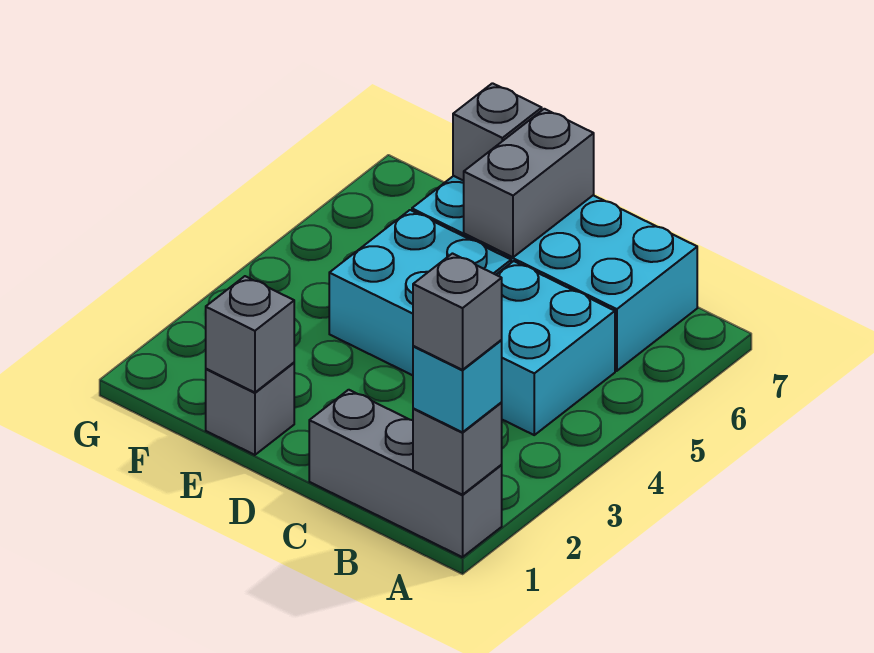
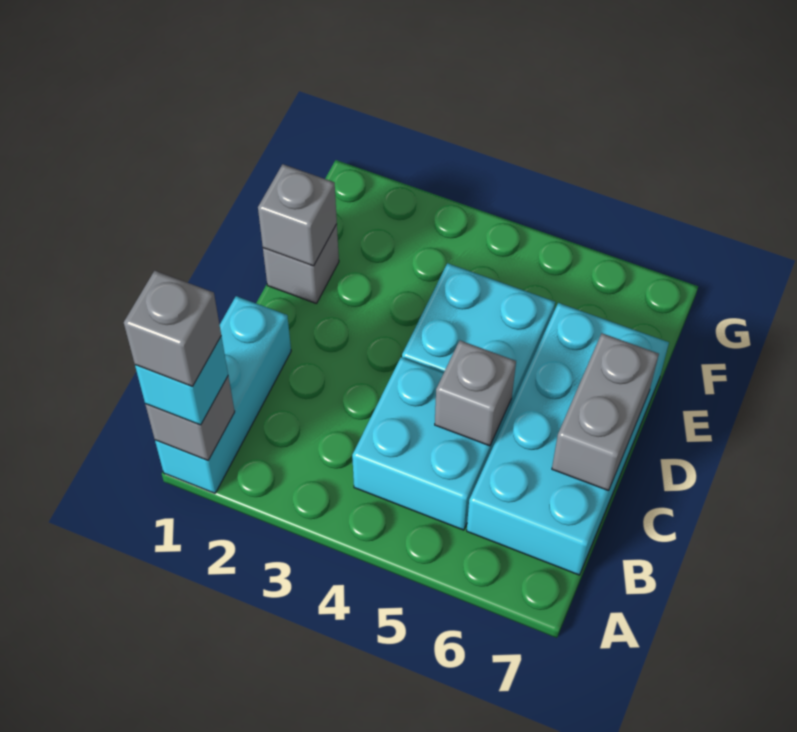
grey 1x3 brick [309,390,502,557] -> cyan 1x3 brick [155,296,291,493]
grey 1x2 brick [464,109,594,257] -> grey 1x2 brick turned to [552,333,659,491]
grey 1x1 brick [453,83,542,181] -> grey 1x1 brick moved to [435,341,516,446]

